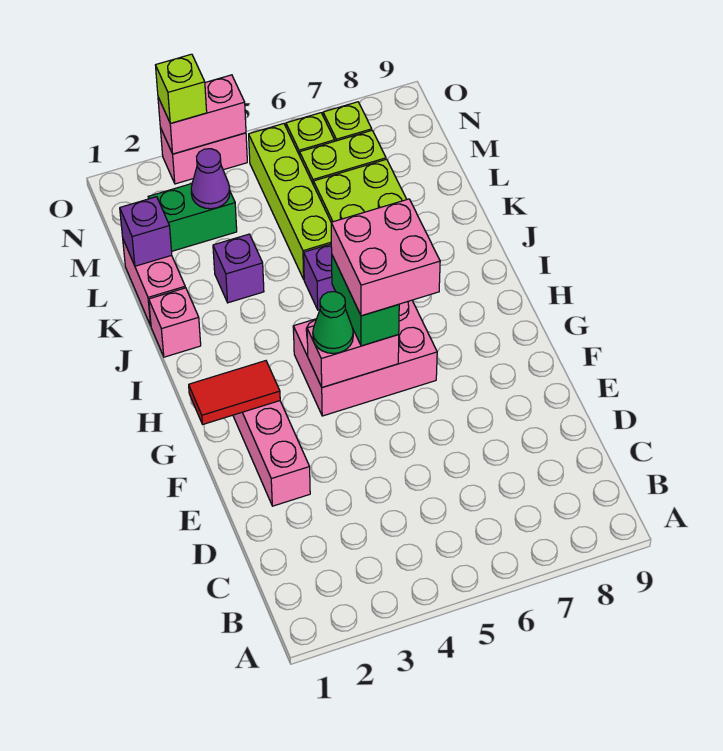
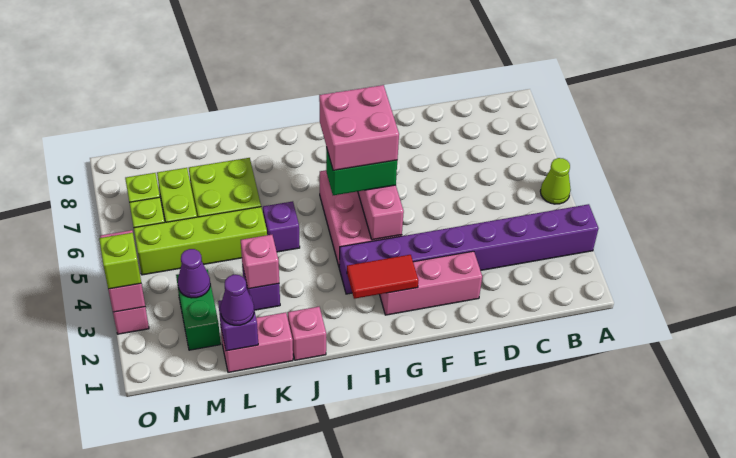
none -> purple 1x8 brick [339,204,598,294]
none -> lime 1x1 cone [540,158,571,204]
red 1x2 tile [189,361,280,424] -> red 1x2 tile turned to [347,255,419,299]
green 1x1 cone [313,292,353,353] -> none
none -> pink 1x1 brick [241,235,279,289]
none -> purple 1x1 cone [220,275,254,325]

